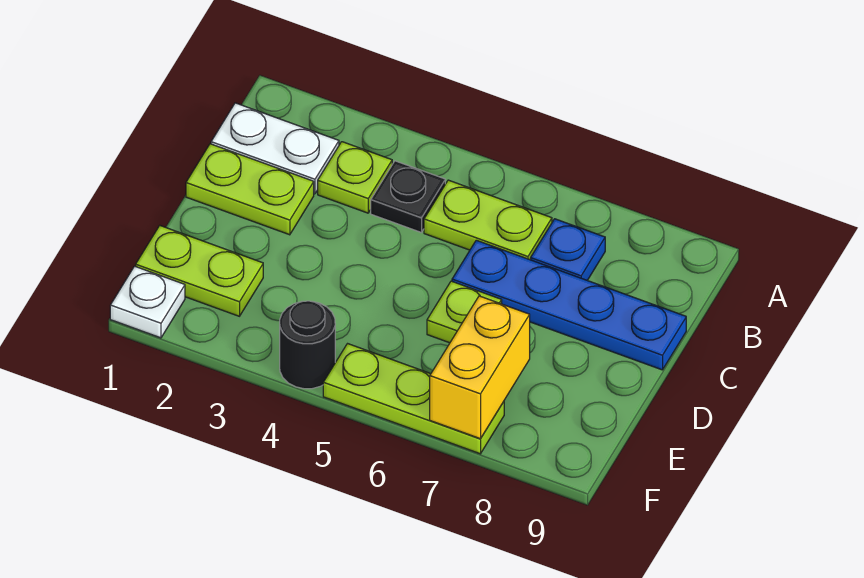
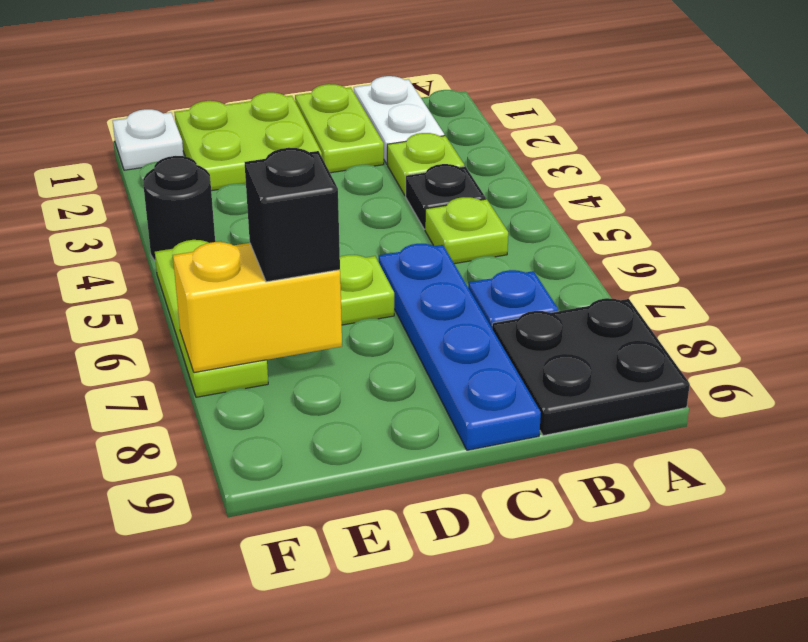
none -> black 2x2 plate [492,298,690,436]
lime 1x2 plate [424,180,552,260] -> lime 1x1 plate [425,197,508,264]
lime 1x2 plate [136,226,263,316] -> lime 2x2 plate [174,92,322,191]
none -> black 1x1 brick [245,148,340,282]

